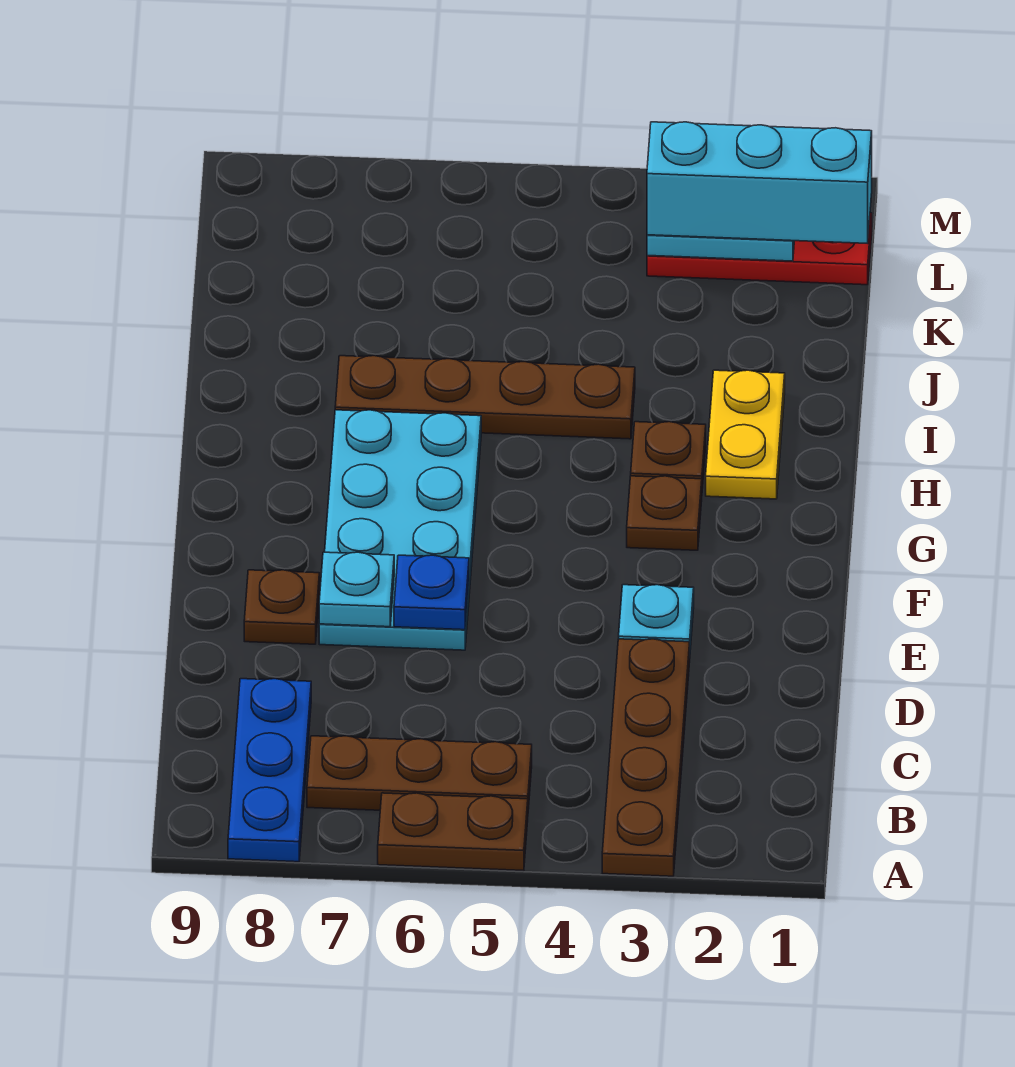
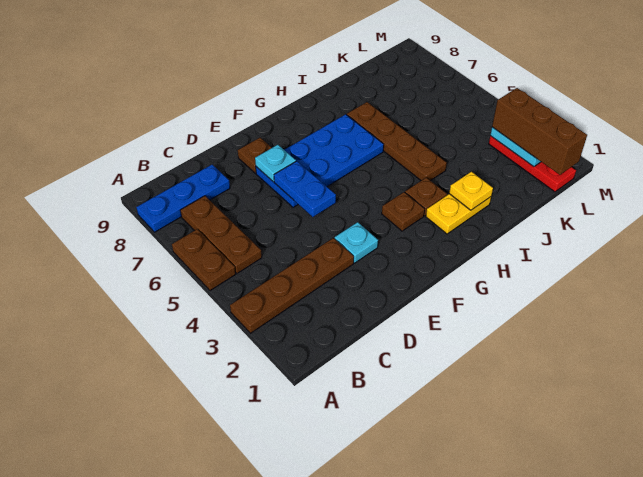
cyan 2x4 plate [319,410,481,650] -> blue 2x4 plate [256,114,384,207]
blue 1x1 plate [394,555,469,630] -> blue 1x2 plate [274,161,336,217]
none -> yellow 1x1 plate [449,172,493,210]
cyan 1x3 brick [647,122,872,243] -> brown 1x3 brick [492,88,587,175]

